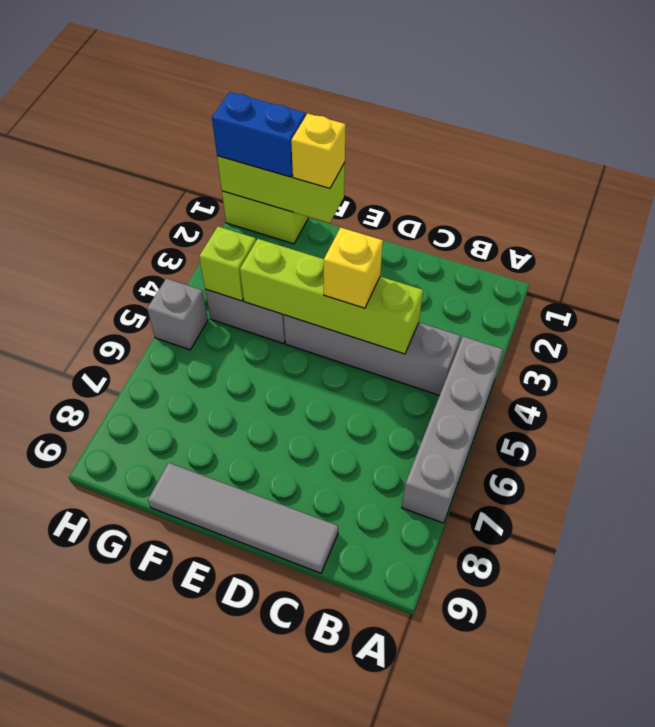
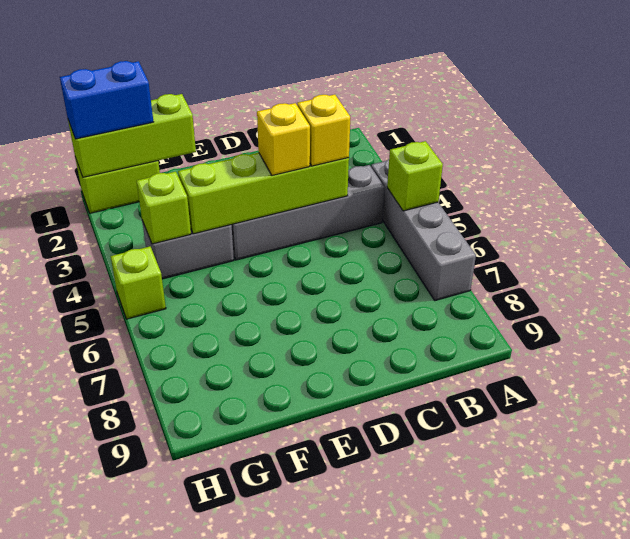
none -> lime 1x1 brick [387,141,443,211]
grey 1x4 tile [148,463,338,573] -> none
yellow 1x1 brick [291,113,346,188] -> yellow 1x1 brick moved to [297,95,350,166]
grey 1x1 brick [147,279,208,350] -> lime 1x1 brick [111,246,166,319]

